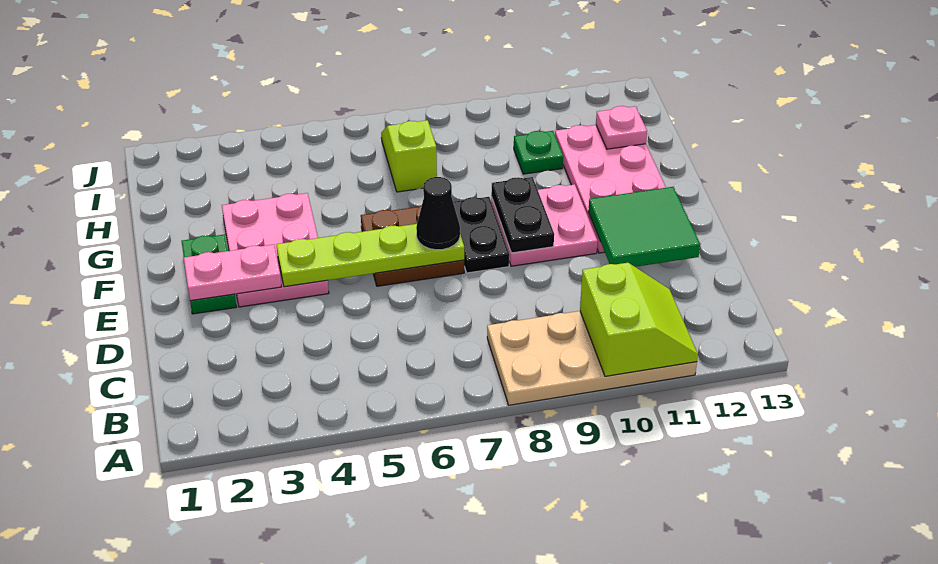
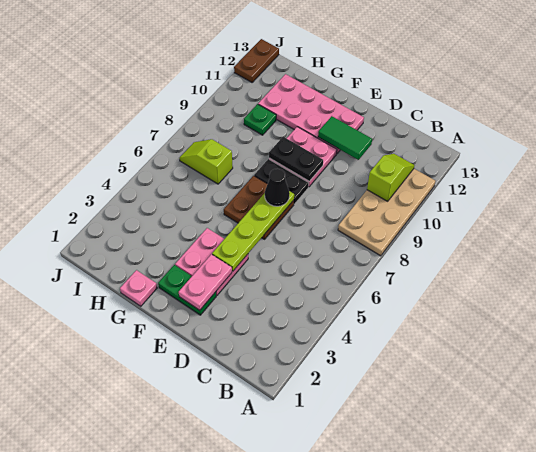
lime 2x2 slope [580,263,698,376] -> lime 1x2 slope [367,154,415,201]
green 2x2 tile [588,187,700,267] -> green 1x2 tile [318,116,372,160]
pink 2x3 plate [222,193,329,307] -> pink 2x2 plate [175,228,248,295]
pink 1x1 plate [596,106,647,149] -> pink 1x1 plate moved to [120,270,157,306]
none -> brown 1x2 plate [234,39,279,82]

